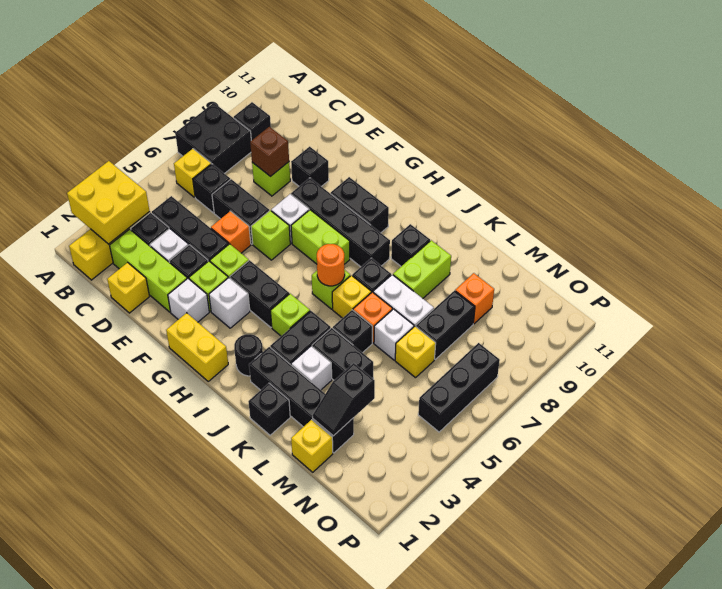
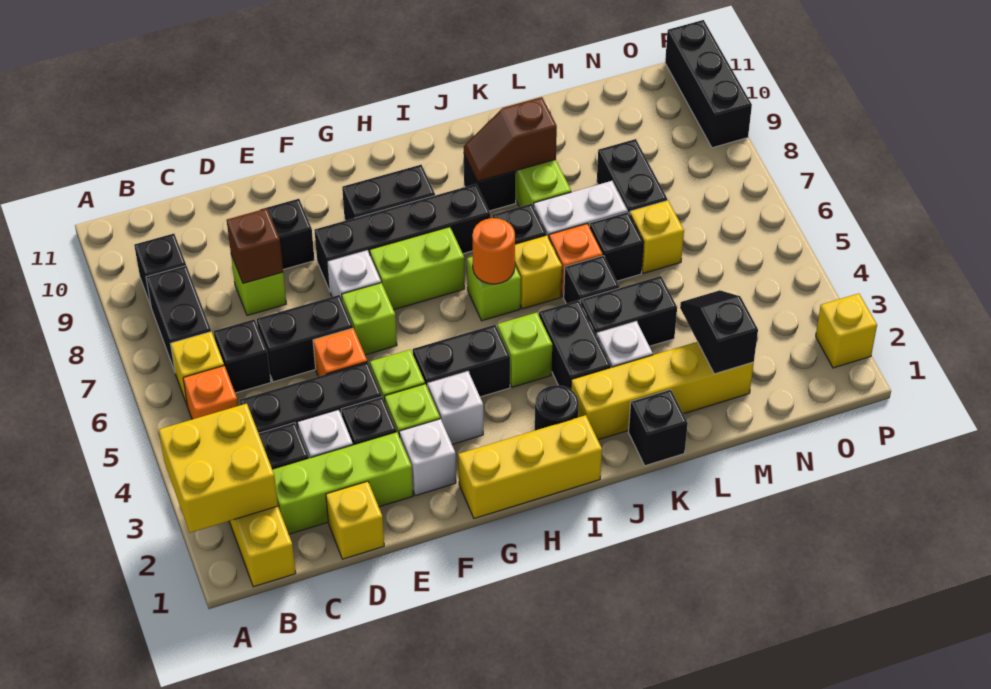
black 2x2 brick [175,103,251,174] -> black 1x2 brick [146,266,211,371]
yellow 1x2 brick [166,313,228,381] -> yellow 1x3 brick [458,415,602,518]
black 1x4 brick [249,347,354,453] -> yellow 1x4 brick [571,342,754,440]
none -> brown 1x2 slope [464,97,557,181]
white 1x1 brick [374,309,414,360] -> black 1x1 brick [590,212,644,281]
yellow 1x1 brick [291,420,333,472] -> yellow 1x1 brick moved to [816,293,877,368]
black 1x2 slope [313,363,375,436] -> black 1x2 slope turned to [680,290,758,374]
orange 1x1 brick [455,273,494,324] -> orange 1x1 brick moved to [183,366,238,419]
black 1x3 brick [418,343,500,432] -> black 1x3 brick moved to [665,20,752,148]

